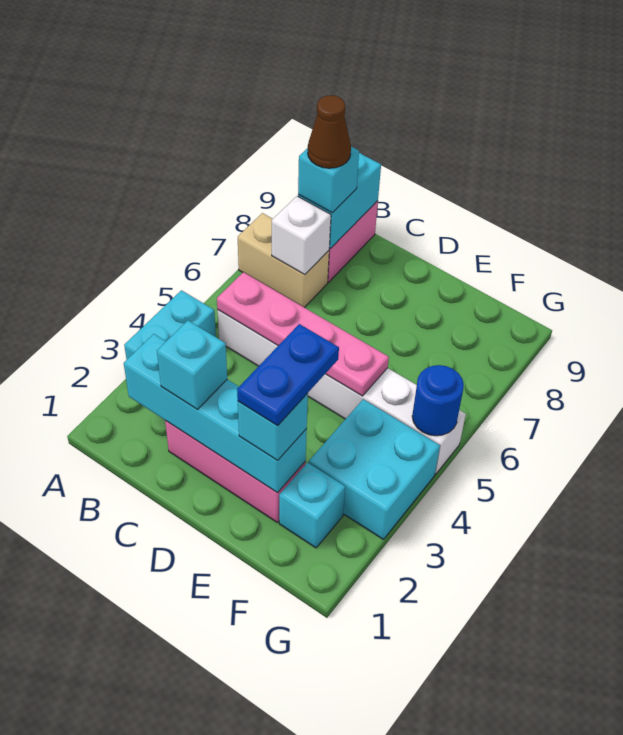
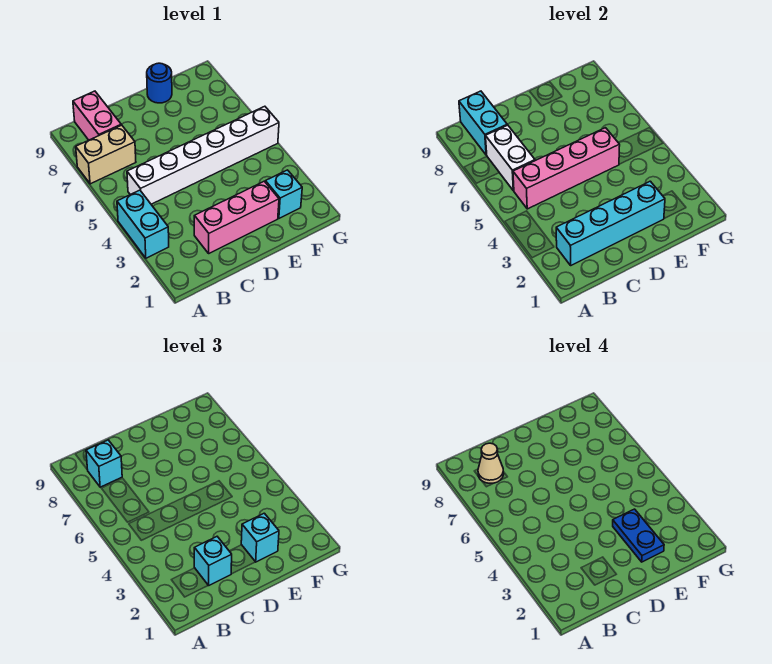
pink 1x4 plate [217,272,389,396] -> pink 1x4 brick [513,128,620,209]
white 1x1 brick [272,196,331,275] -> white 1x2 brick [486,125,535,191]
brown 1x1 cone [308,95,351,168] -> tan 1x1 cone [478,443,504,483]
cyan 2x2 brick [309,399,440,539] -> none
blue 1x1 round brick [412,365,464,436] -> blue 1x1 round brick moved to [147,63,172,103]

